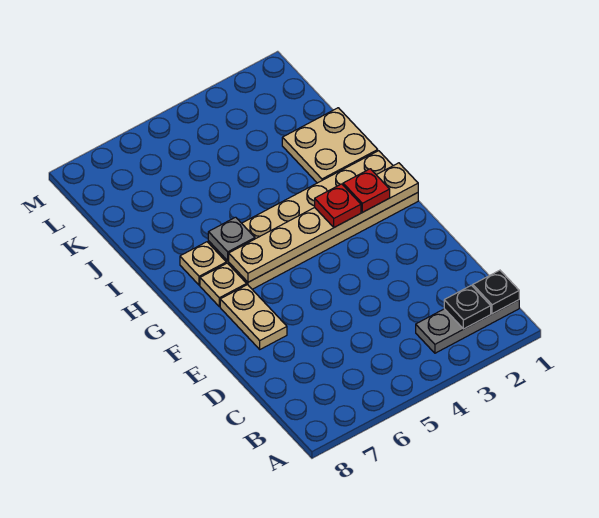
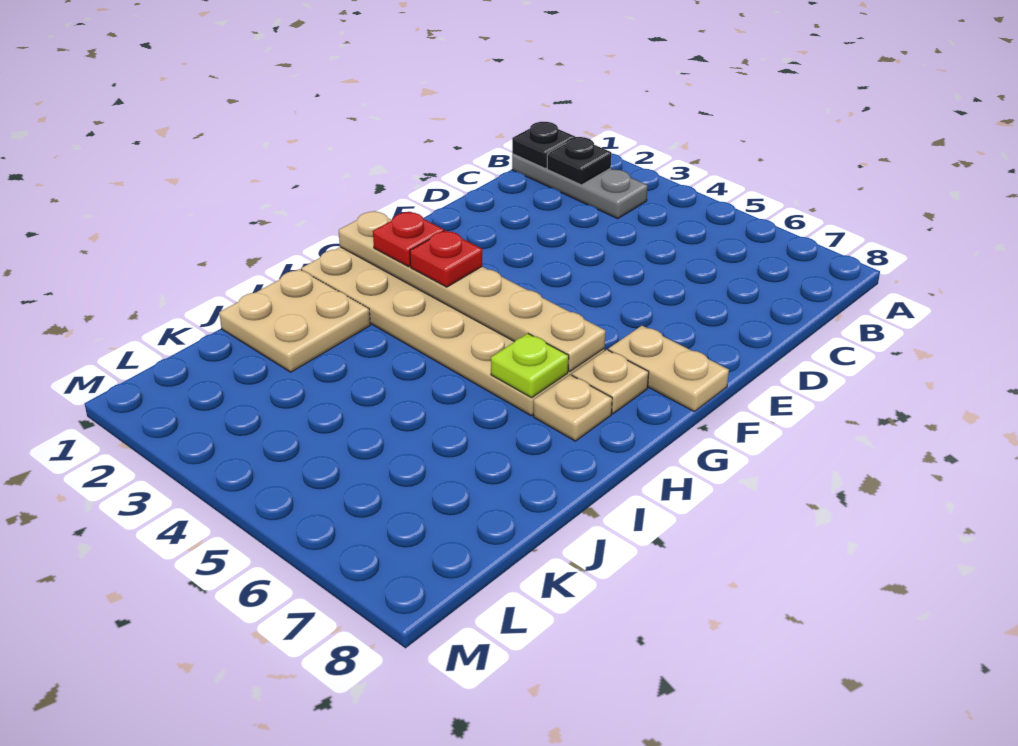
tan 1x2 plate [220,285,287,349] -> tan 1x2 plate turned to [608,326,729,412]
grey 1x1 plate [208,217,255,261] -> lime 1x1 plate [491,334,569,398]

